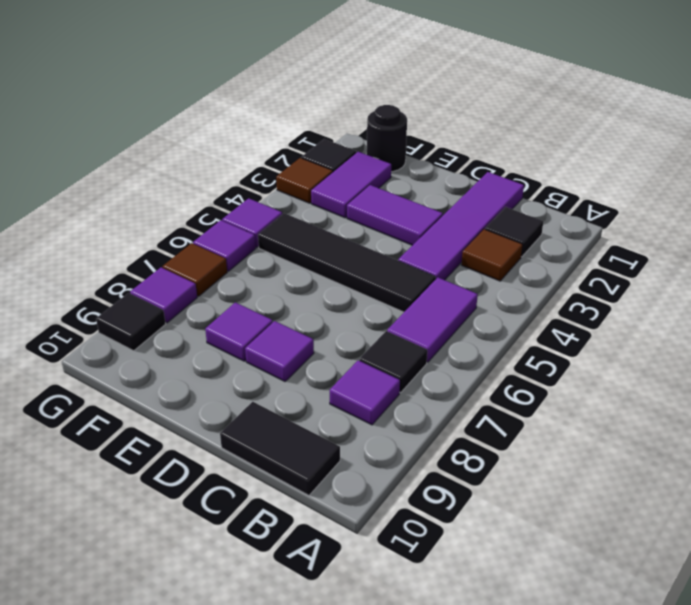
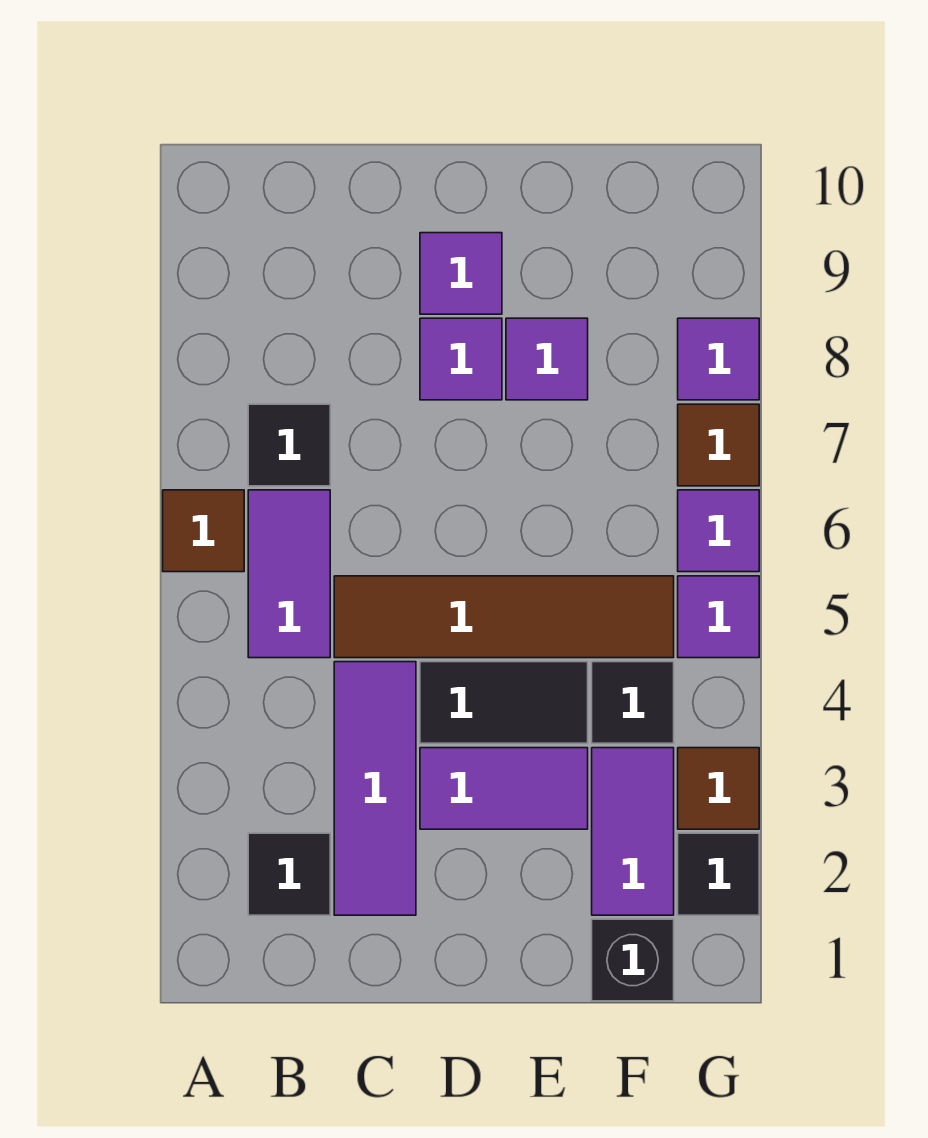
brown 1x1 tile [461,229,523,281] -> brown 1x1 tile moved to [163,490,244,572]
purple 1x1 tile [330,360,400,425] -> purple 1x1 tile moved to [420,233,502,314]
black 1x2 tile [220,402,340,495] -> black 1x2 tile moved to [420,662,588,743]
purple 1x4 tile [398,172,524,280] -> purple 1x3 tile [334,662,416,915]
black 1x4 tile [258,213,436,312] -> brown 1x4 tile [334,576,674,658]
black 1x1 round brick [367,105,407,172] -> black 1x1 brick [592,919,674,1001]
black 1x1 tile [96,293,166,351] -> black 1x1 tile moved to [592,662,674,743]

